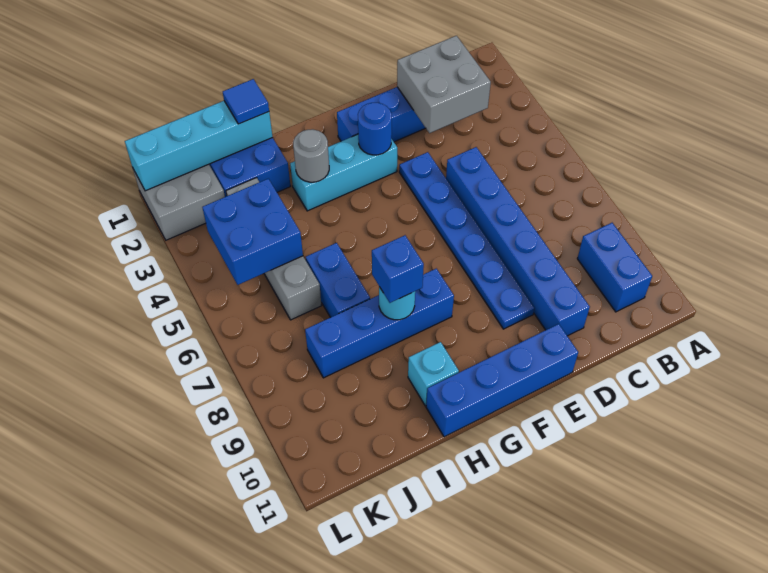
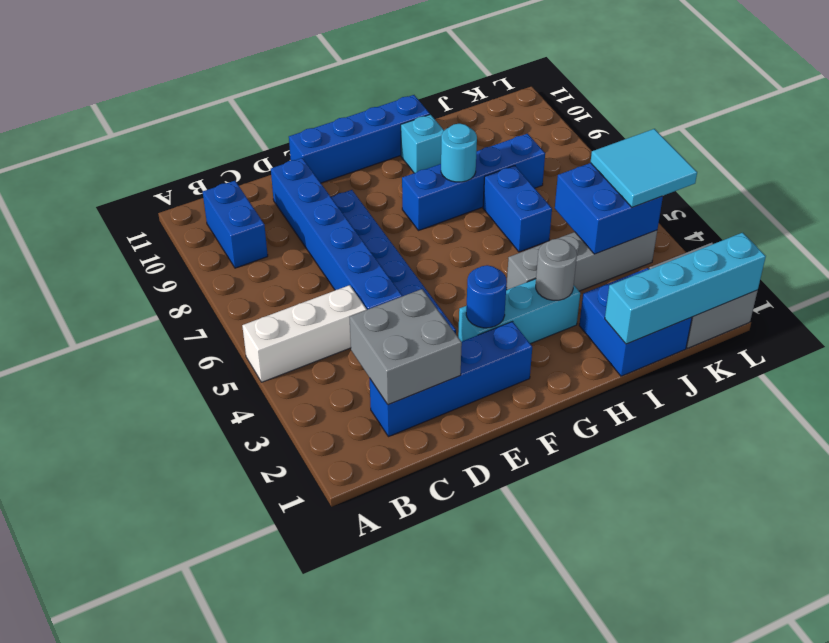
none -> white 1x3 brick [242,285,367,382]
blue 1x1 brick [372,235,424,303] -> none
blue 1x1 tile [223,79,269,124] -> none
grey 1x4 brick [226,178,322,320] -> grey 1x4 brick turned to [506,230,657,291]
none -> cyan 2x2 tile [591,129,697,207]

